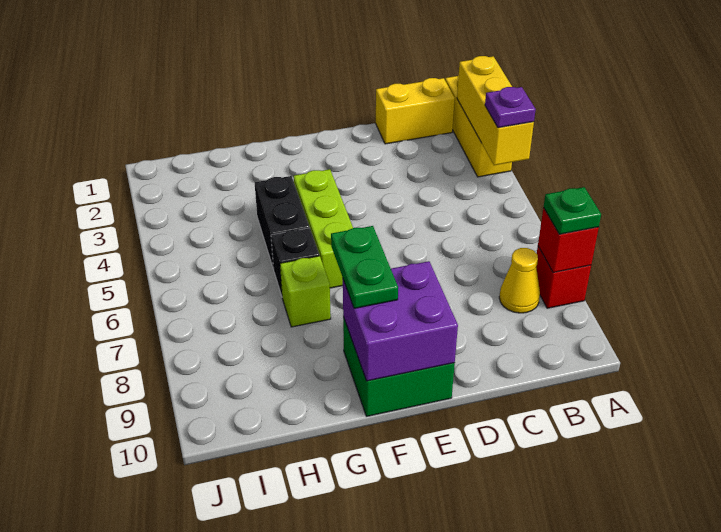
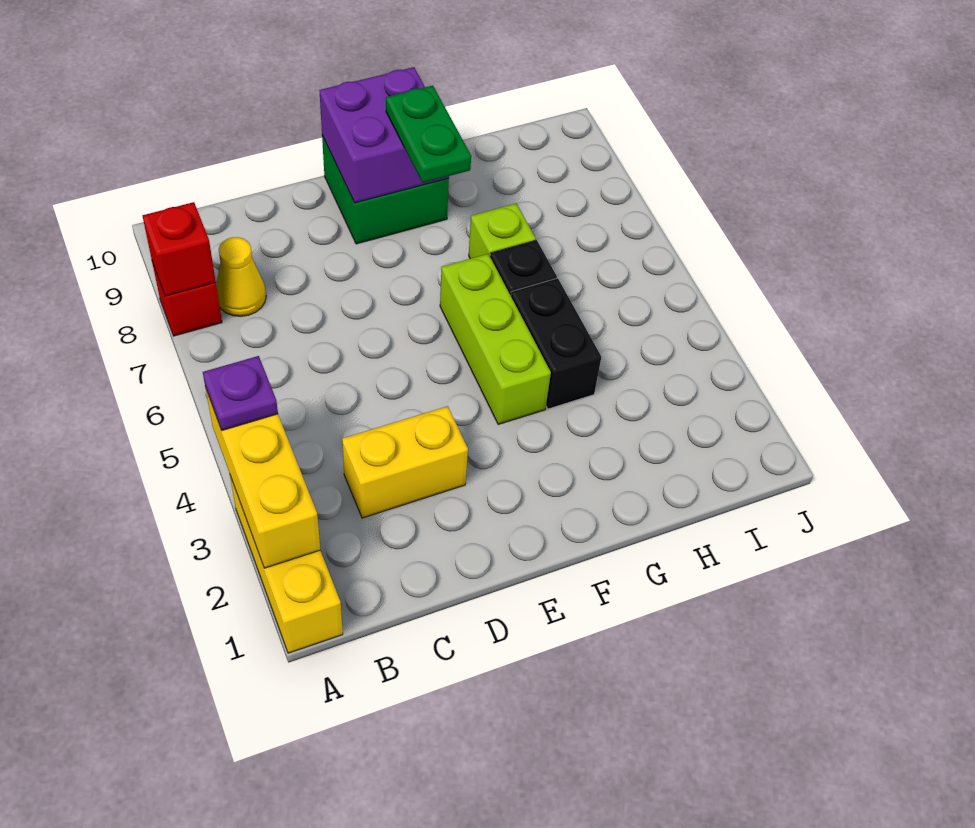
green 1x1 plate [544,187,601,234] -> none
yellow 1x2 brick [376,78,455,144] -> yellow 1x2 brick moved to [342,406,468,518]

